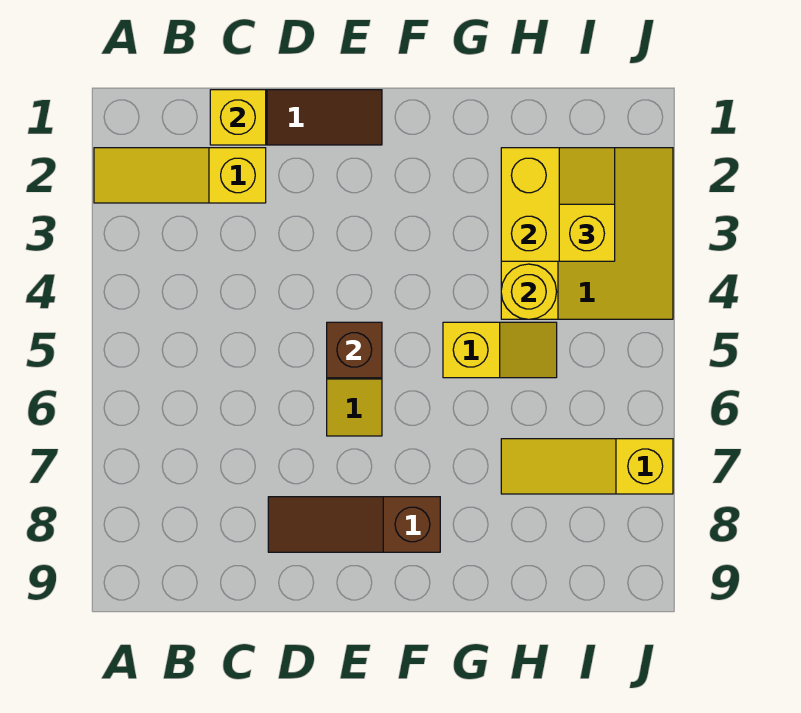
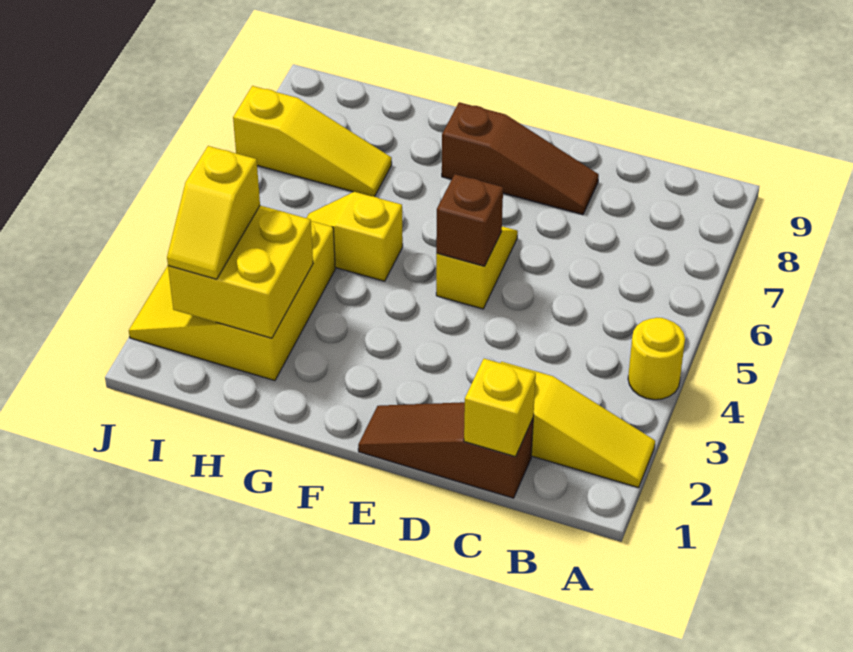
yellow 1x1 round brick [501,264,557,319] -> yellow 1x1 round brick moved to [628,318,685,400]

